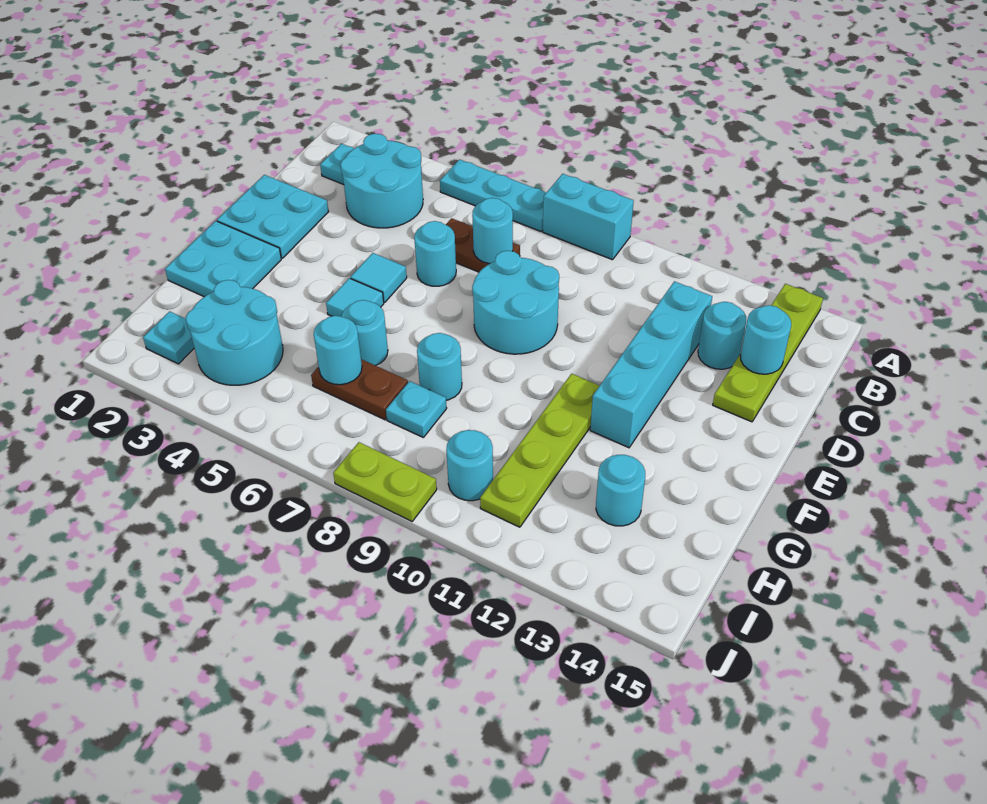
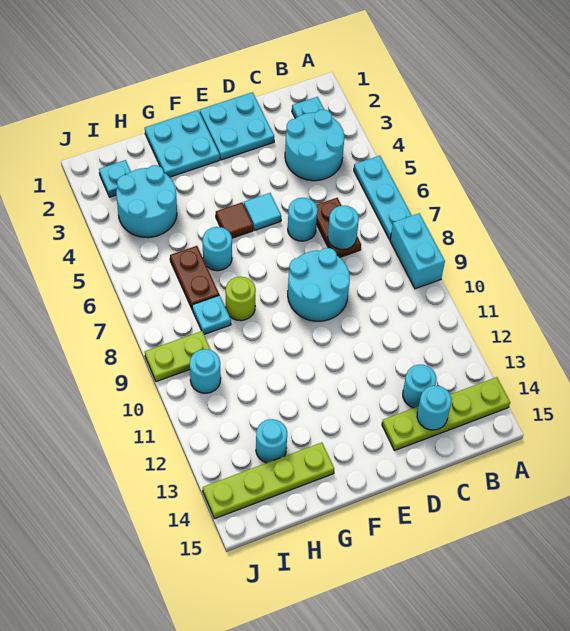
cyan 1x4 brick [590,281,712,448] -> none
cyan 1x1 tile [326,278,384,317] -> brown 1x1 tile [216,202,253,238]
lime 1x4 plate [480,374,600,527] -> lime 1x4 plate moved to [203,443,334,519]
cyan 1x1 round brick [417,333,462,400] -> lime 1x1 round brick [226,277,256,321]
cyan 1x1 round brick [314,316,362,385] -> none
lime 1x2 plate [333,442,437,521] -> lime 1x2 plate turned to [145,331,211,382]

